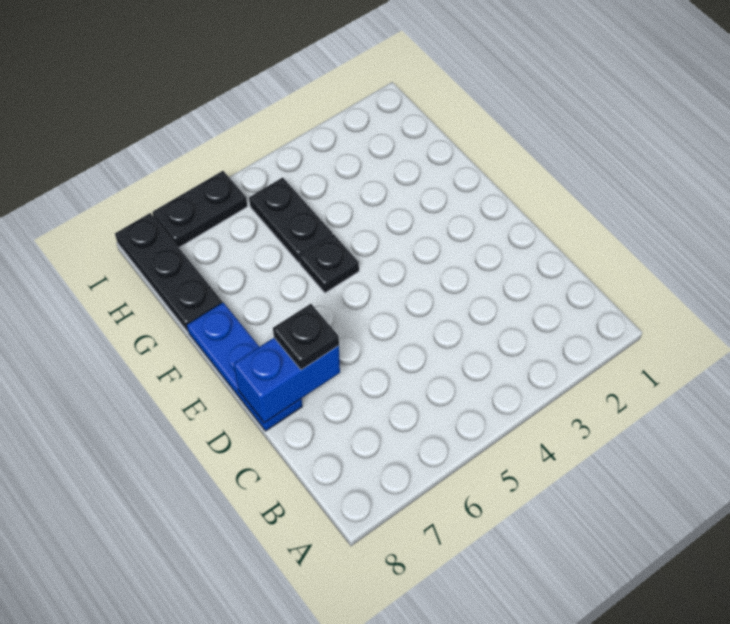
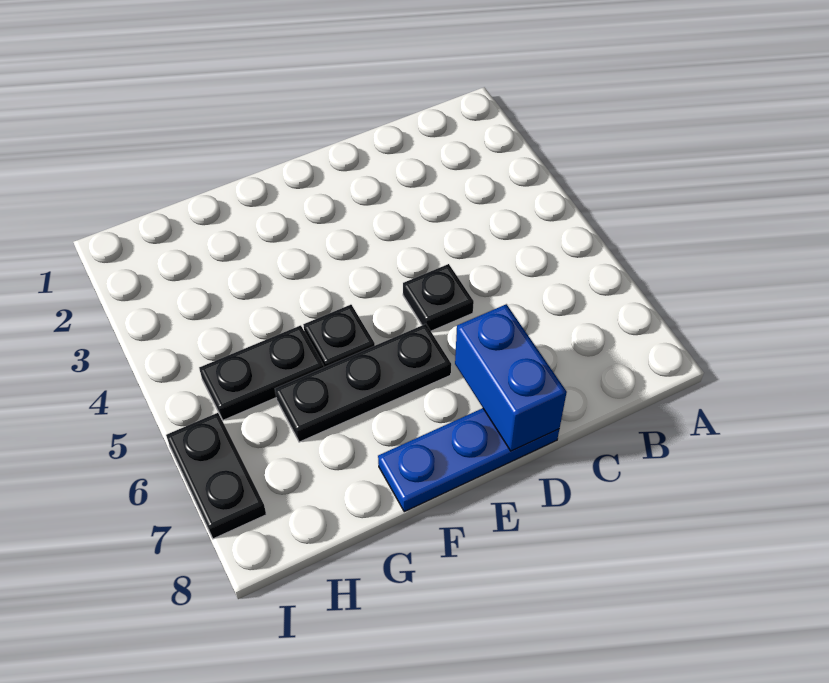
black 1x1 plate [273,304,339,370] -> black 1x1 plate moved to [403,264,474,331]
black 1x3 plate [115,213,222,332] -> black 1x3 plate moved to [275,324,451,442]

